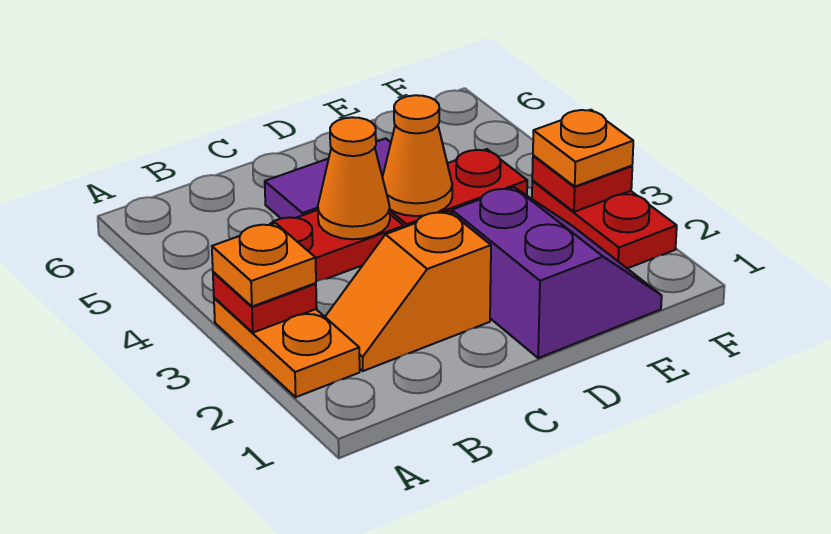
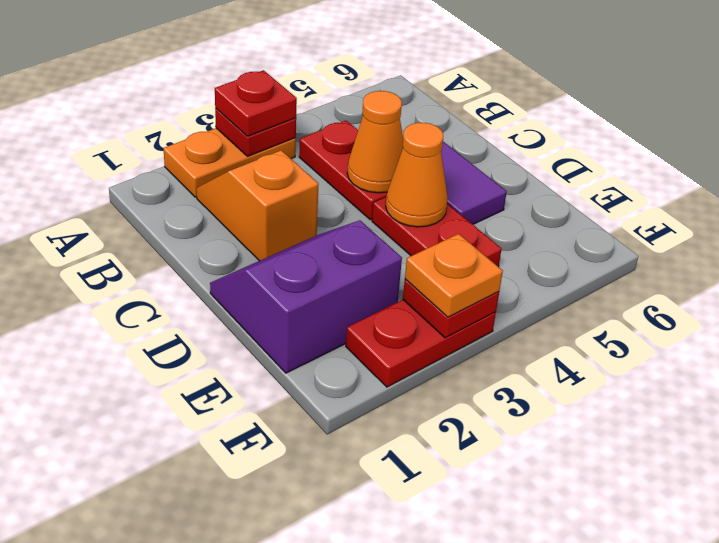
orange 1x1 plate [212,223,316,307] -> red 1x1 plate [215,70,297,136]
purple 2x2 slope [452,187,662,358] -> purple 2x2 slope turned to [210,220,402,373]

